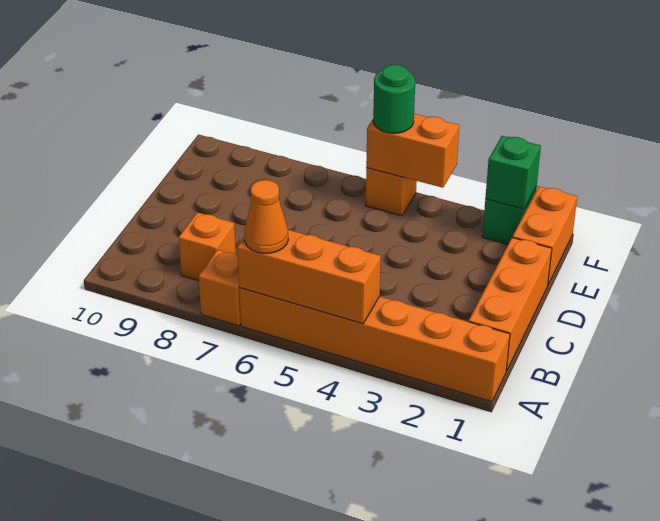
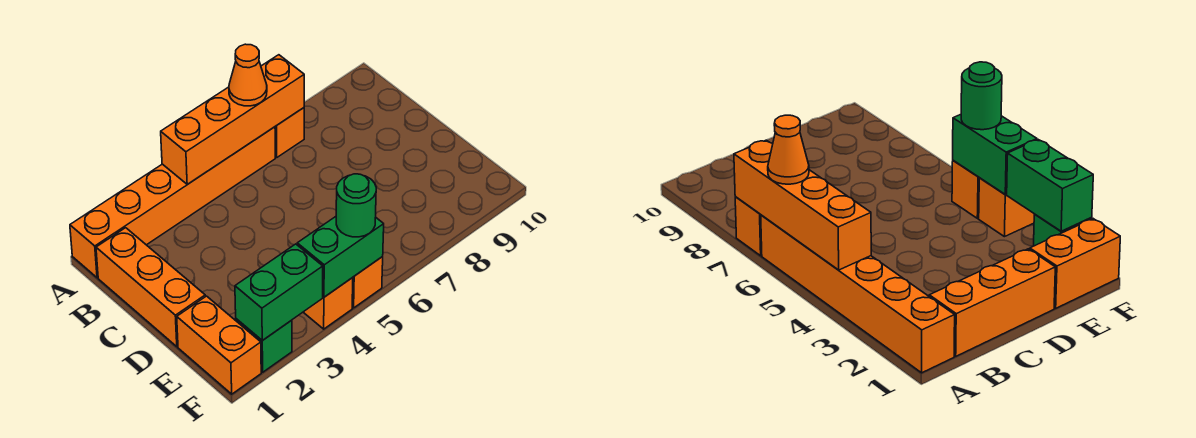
orange 1x3 brick [237,230,381,324] -> orange 1x4 brick [161,55,304,184]
orange 1x1 brick [179,212,236,281] -> orange 1x1 brick moved to [303,278,353,329]
green 1x1 brick [485,136,541,209] -> green 1x2 brick [235,244,323,341]
orange 1x2 brick [366,114,459,188] -> green 1x2 brick [297,217,384,297]

